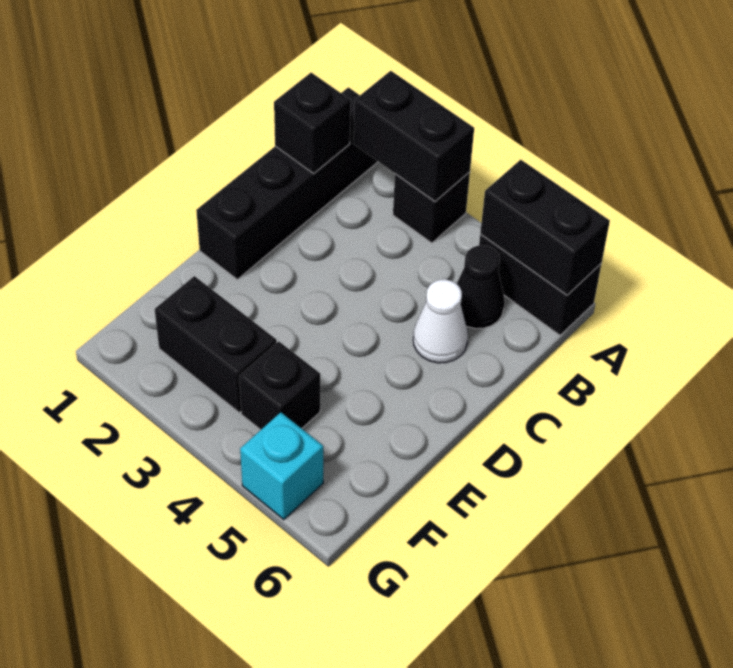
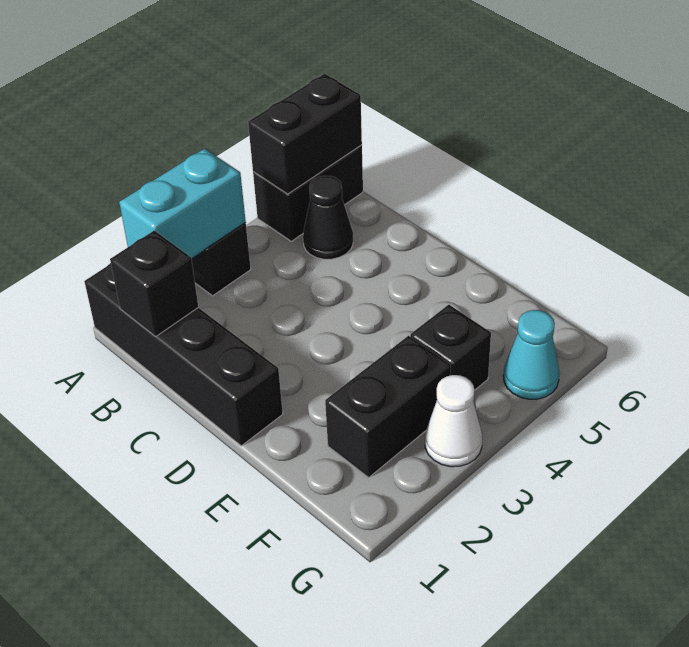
black 1x2 brick [354,71,474,201] -> cyan 1x2 brick [119,149,246,259]
white 1x1 cone [413,279,468,363] -> white 1x1 cone moved to [425,375,482,467]
cyan 1x1 brick [240,412,323,520] -> cyan 1x1 cone [503,310,560,399]

